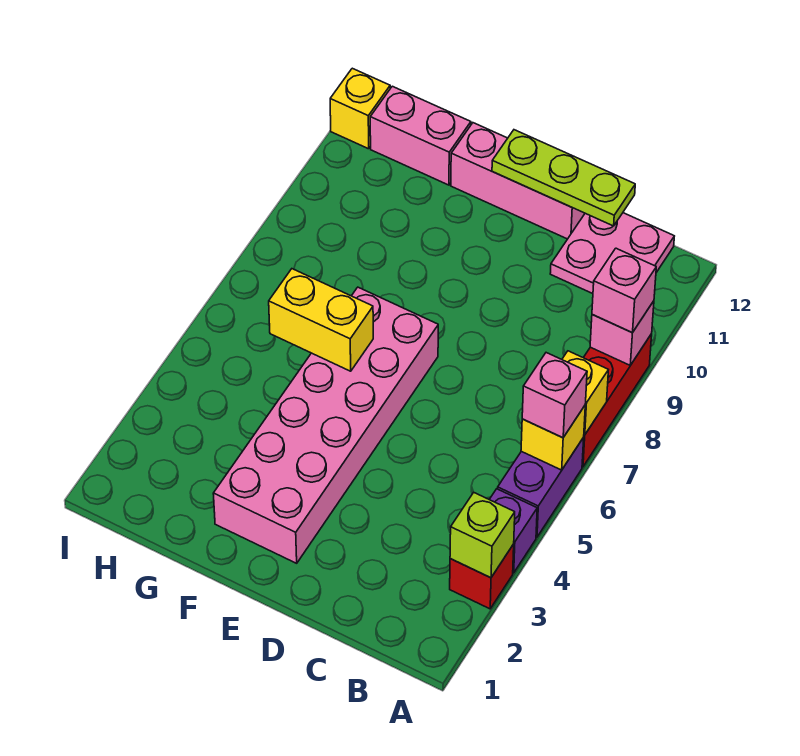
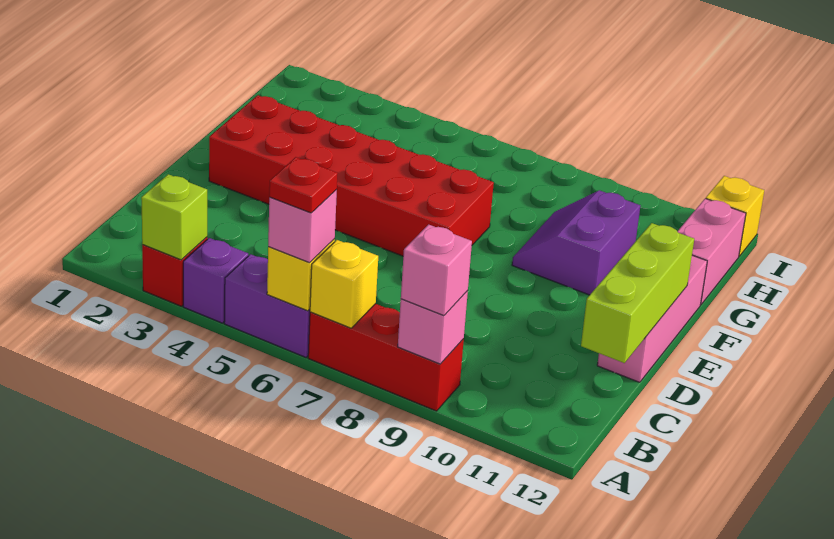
none -> red 1x1 plate [269,157,338,213]
pink 2x2 plate [550,213,674,294] -> none
lime 1x3 plate [492,130,635,226] -> lime 1x3 brick [581,223,694,363]
pink 2x6 brick [213,287,438,563] -> red 2x6 brick [209,95,494,256]
yellow 1x2 brick [269,269,373,371] -> none
none -> purple 2x2 slope [512,190,640,295]

